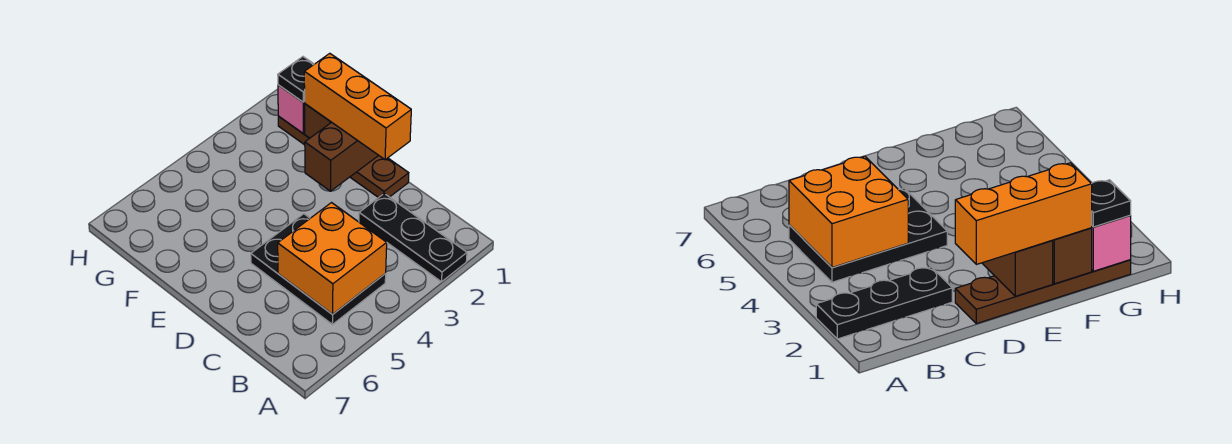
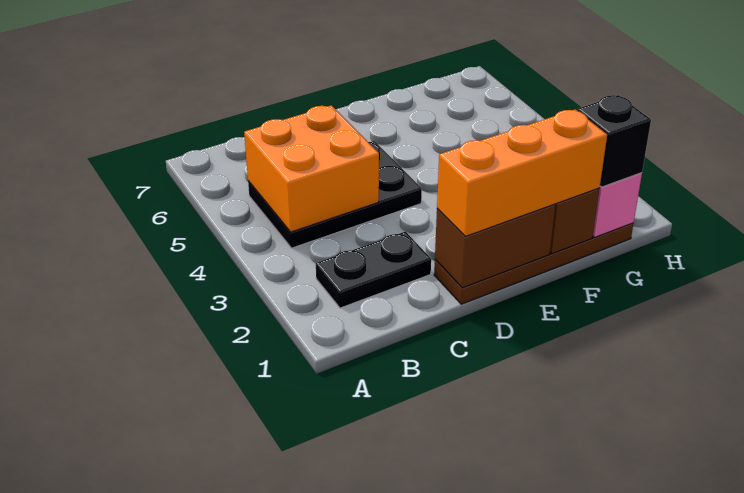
black 1x3 plate [359,194,467,282] -> black 1x2 plate [316,232,431,308]
brown 1x2 brick [305,122,378,191] -> brown 1x2 brick turned to [435,204,555,288]
black 1x1 plate [278,57,314,102] -> black 1x1 brick [577,95,651,187]

